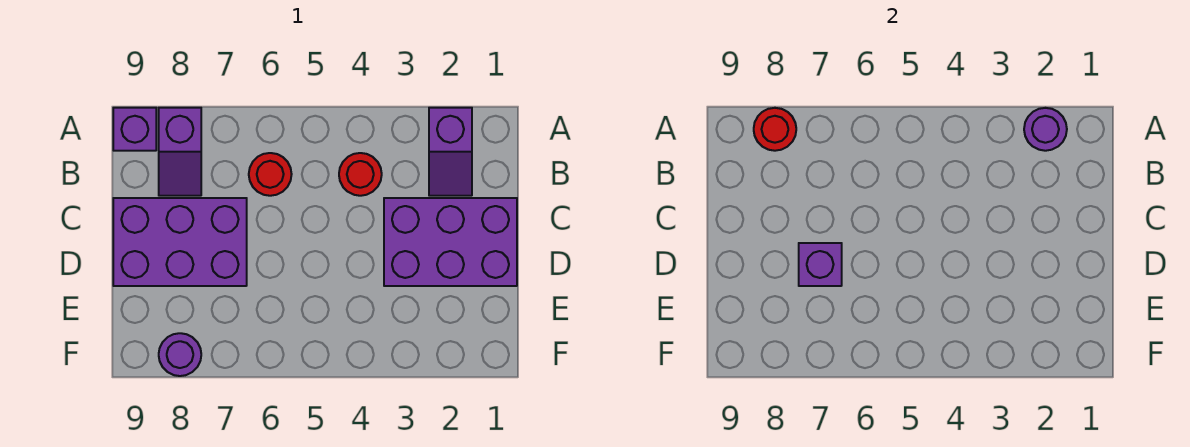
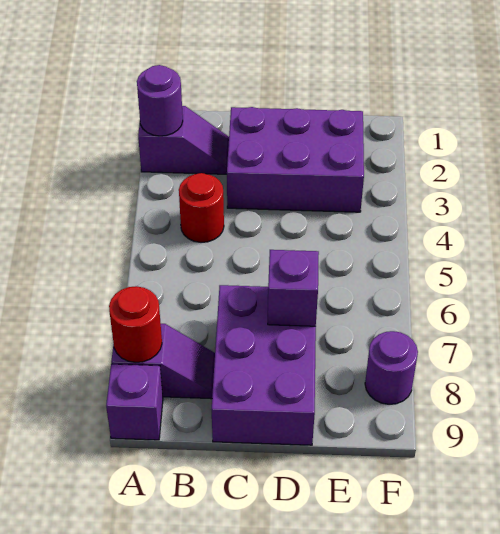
red 1x1 round brick [249,153,292,196] -> none
purple 2x3 brick [384,198,517,286] -> purple 2x3 brick turned to [227,107,364,212]

